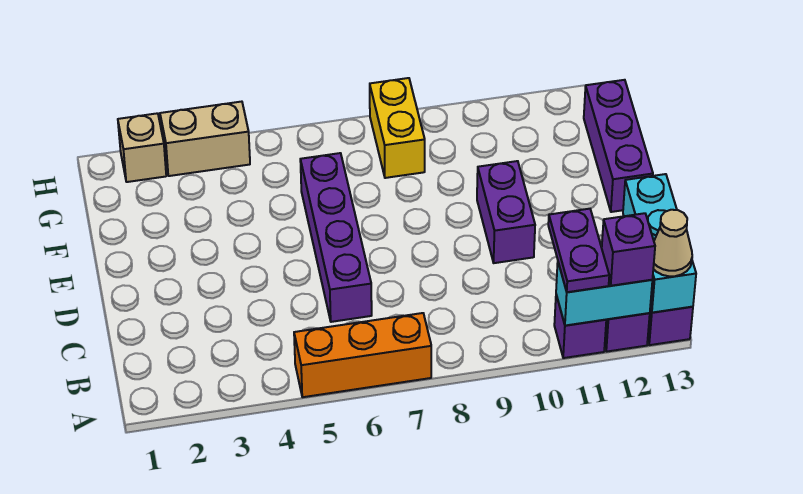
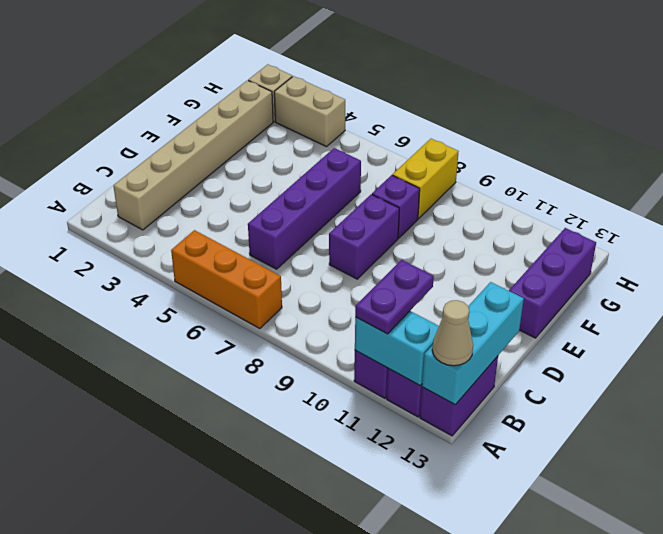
purple 1x1 brick [602,213,655,286] -> purple 1x1 brick moved to [372,175,420,238]
none -> tan 1x6 brick [113,80,273,230]
purple 1x2 brick [477,161,535,263] -> purple 1x2 brick moved to [329,194,399,279]

